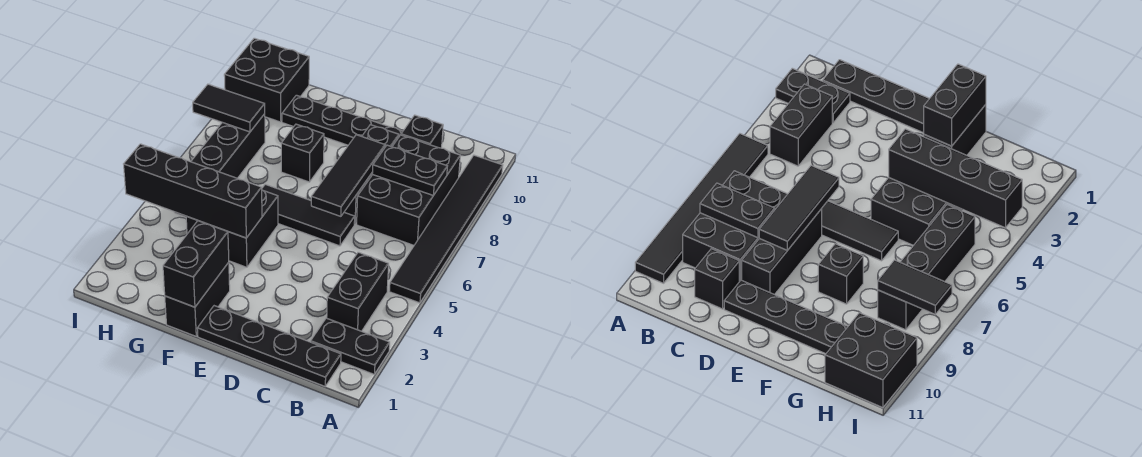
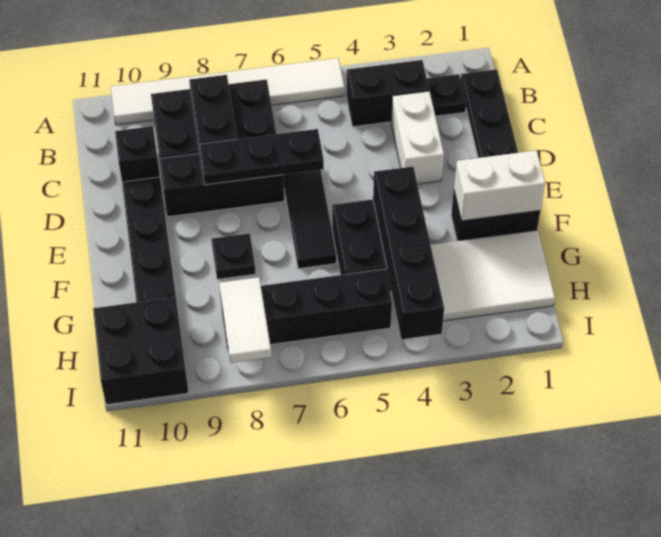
black 1x2 plate [311,318,390,374] -> black 1x1 plate [427,74,466,116]
black 1x6 tile [389,155,503,303] -> white 1x6 tile [111,58,344,125]
none -> white 1x2 brick [391,91,444,184]
black 1x3 tile [311,135,385,216] -> black 1x3 plate [199,129,324,185]
black 1x2 brick [163,221,229,307] -> white 1x2 brick [454,150,545,221]
black 1x1 brick [281,124,324,182] -> black 1x1 plate [211,233,256,279]
none -> white 2x3 tile [430,230,555,321]
black 1x2 tile [193,84,265,132] -> white 1x2 tile [219,277,271,363]

